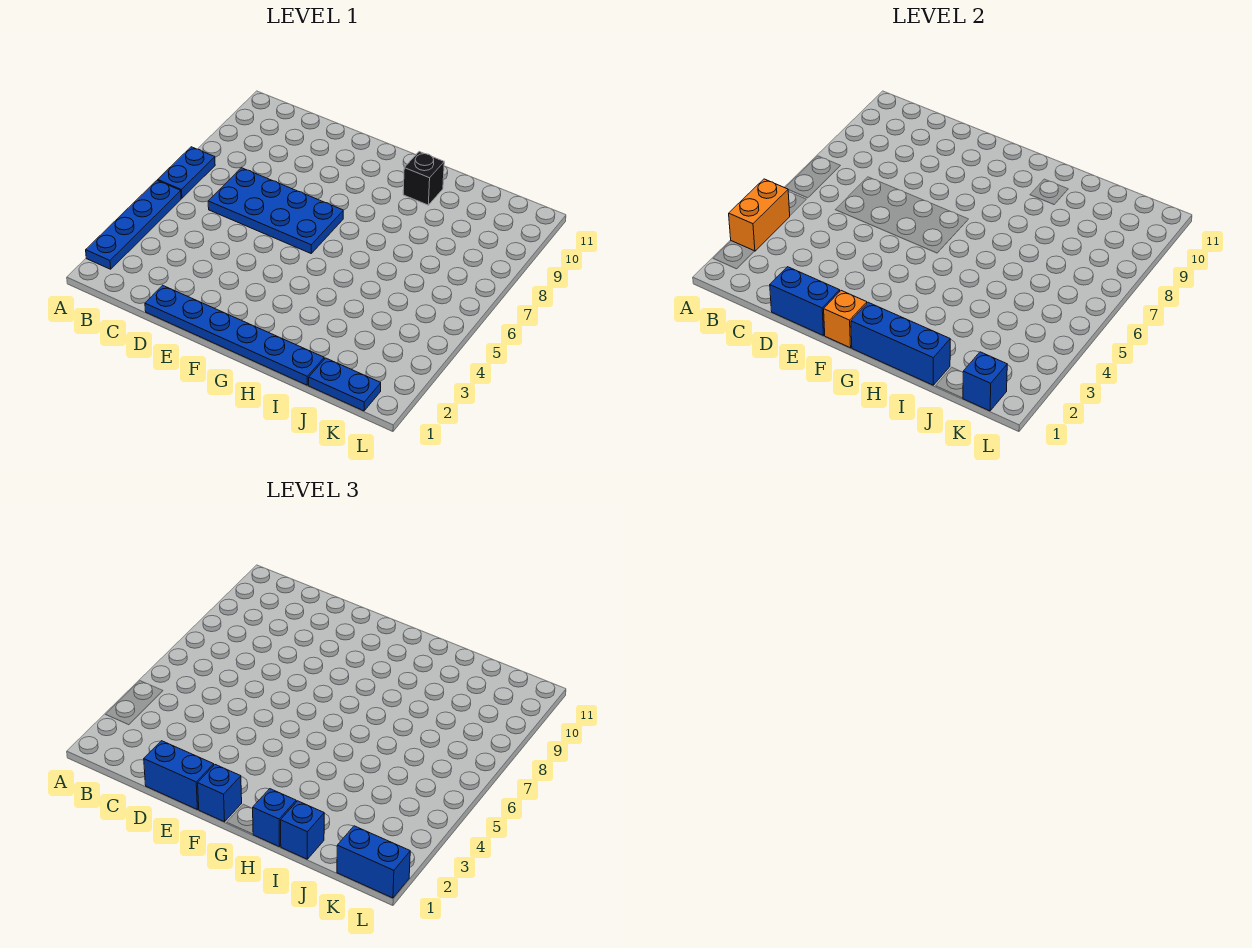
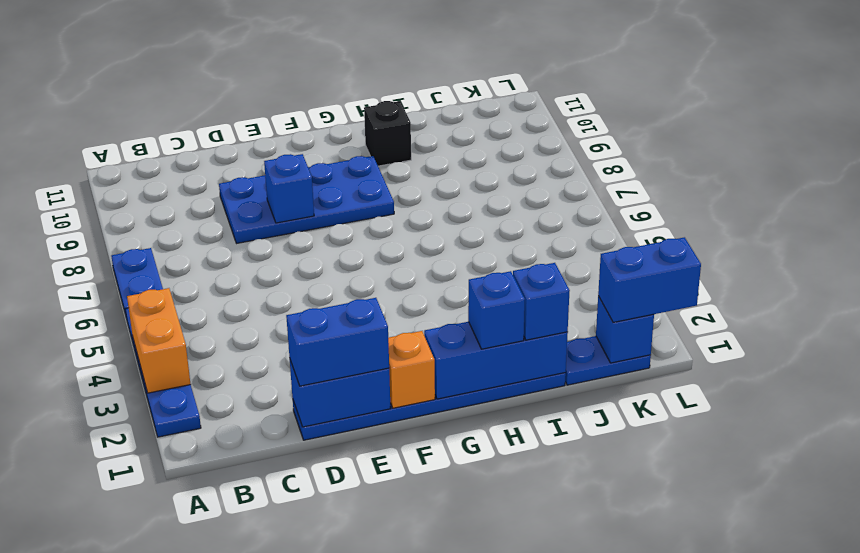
blue 2x4 plate [208,168,343,253] -> blue 2x4 plate moved to [219,156,394,243]
blue 1x1 brick [198,765,242,822] -> blue 1x1 brick moved to [264,154,314,223]

